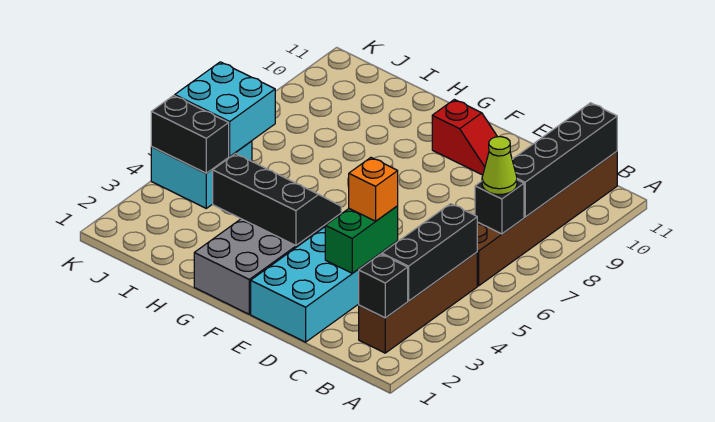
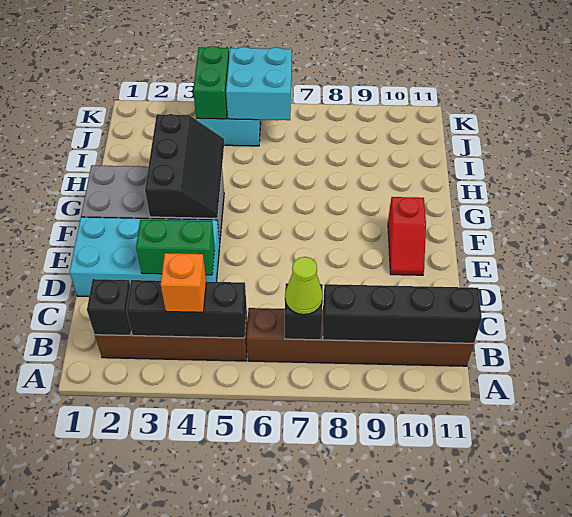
orange 1x1 brick [349,158,398,221] -> orange 1x1 brick moved to [161,253,206,312]
black 1x2 brick [151,96,229,173] -> green 1x2 brick [193,46,229,119]

